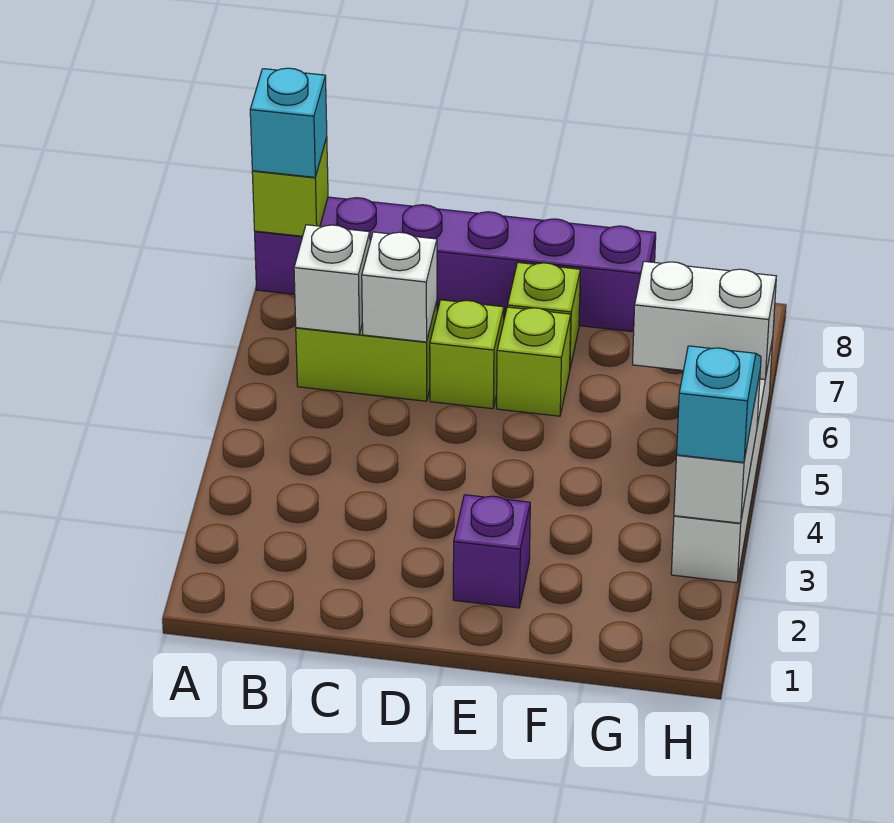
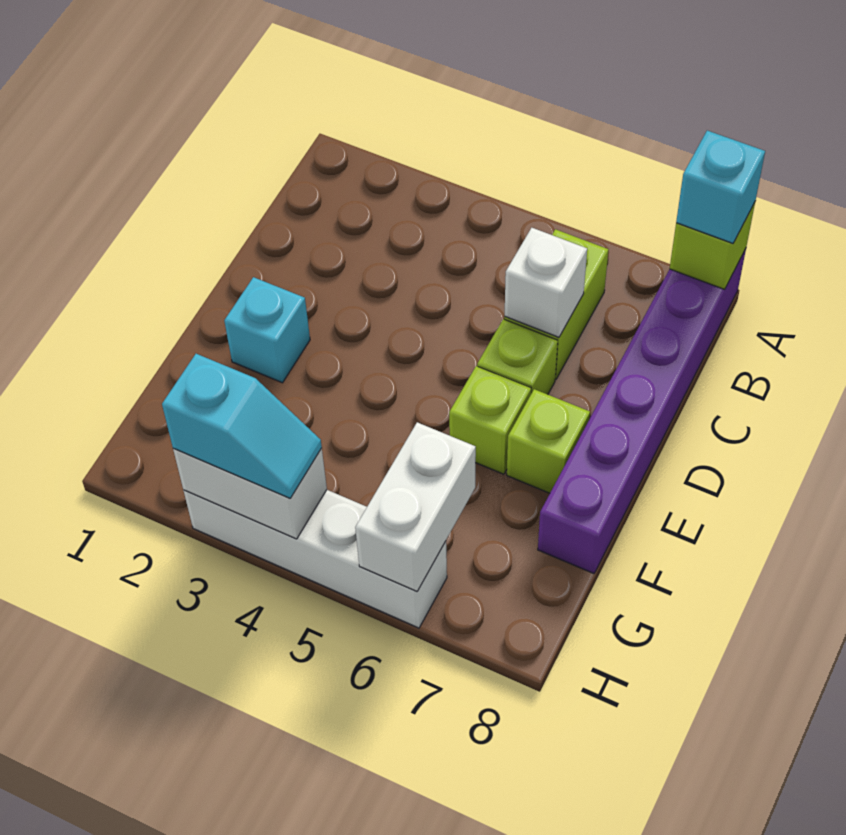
white 1x1 brick [294,225,370,334] -> none
purple 1x1 brick [453,495,530,608] -> cyan 1x1 brick [224,277,310,383]

